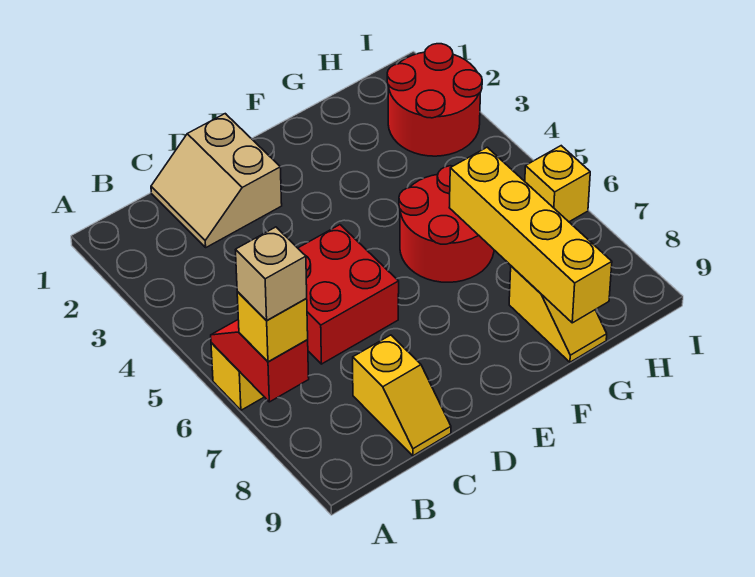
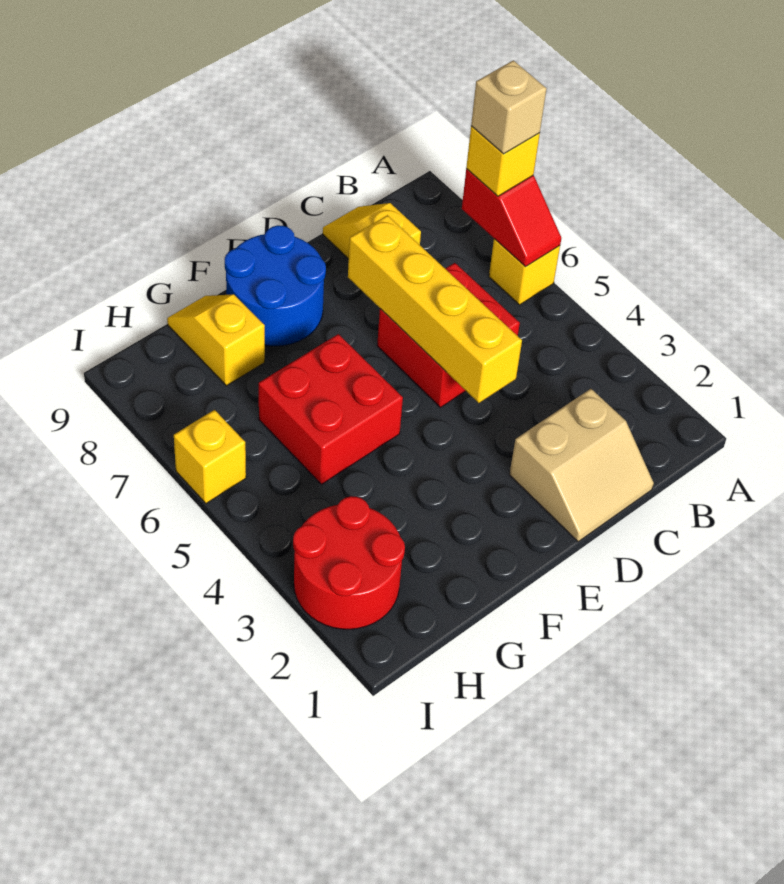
tan 2x2 slope [151,114,282,247] -> tan 2x2 slope turned to [509,389,654,542]
none -> blue 2x2 round brick [225,225,326,346]
red 2x2 round brick [399,166,494,282] -> red 2x2 brick [259,334,403,484]
yellow 1x4 brick [449,147,612,323] -> yellow 1x4 brick moved to [348,215,522,403]

